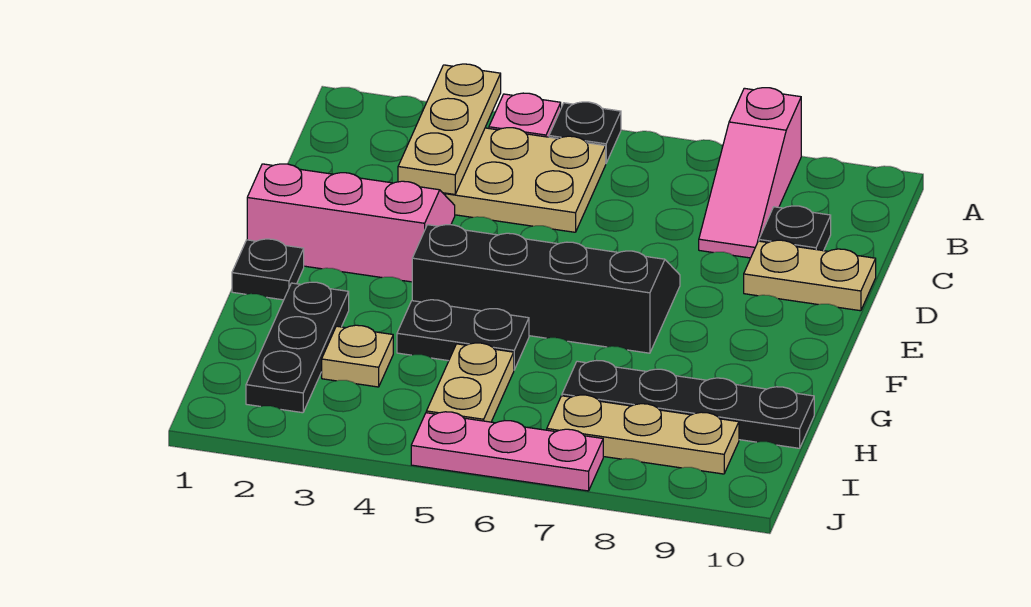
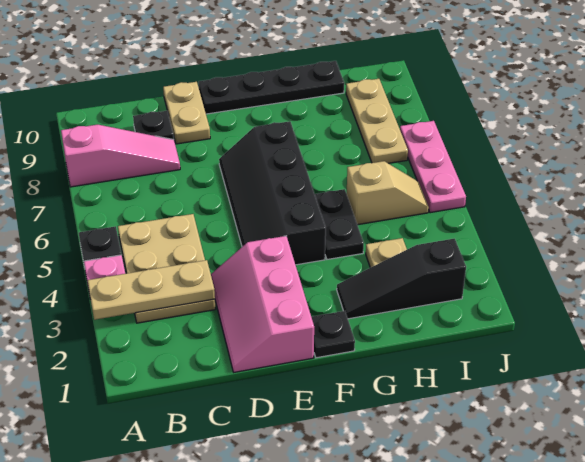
black 1x3 plate [246,282,349,413] -> black 1x3 slope [337,239,466,319]
tan 1x2 plate [426,343,514,422] -> tan 1x2 slope [347,161,429,225]
black 1x4 plate [562,360,814,448] -> black 1x4 plate turned to [199,61,344,114]

